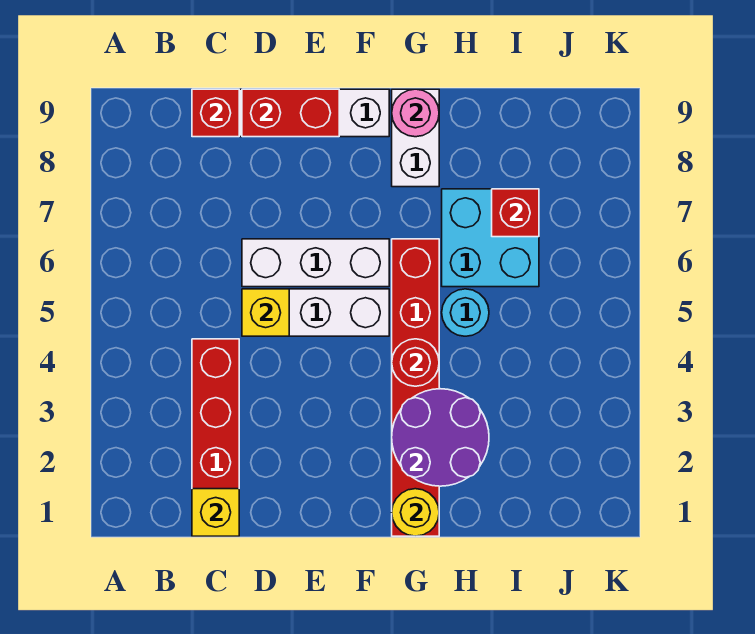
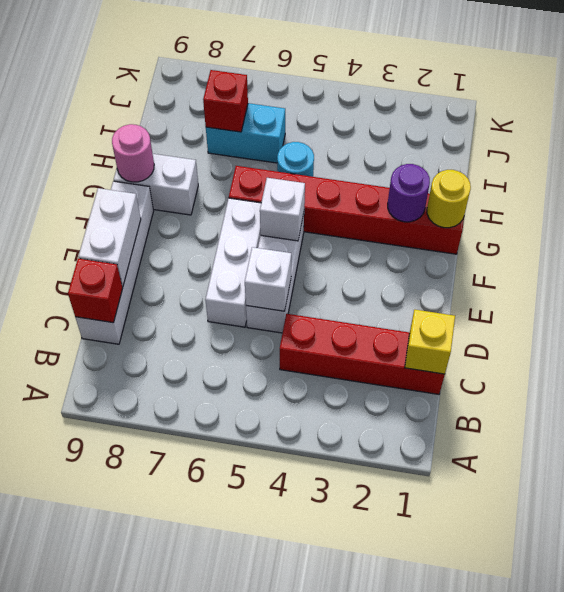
yellow 1x1 brick [242,289,289,336] -> white 1x1 brick [245,247,291,311]
red 1x2 brick [242,89,339,137] -> white 1x2 brick [78,188,141,287]
none -> white 1x1 brick [260,178,305,241]
purple 2x2 round brick [392,389,489,486] -> purple 1x1 round brick [388,164,430,222]
red 1x1 round brick [392,339,439,386] -> none
cyan 2x2 brick [442,189,539,287] -> cyan 1x2 brick [206,103,285,163]

